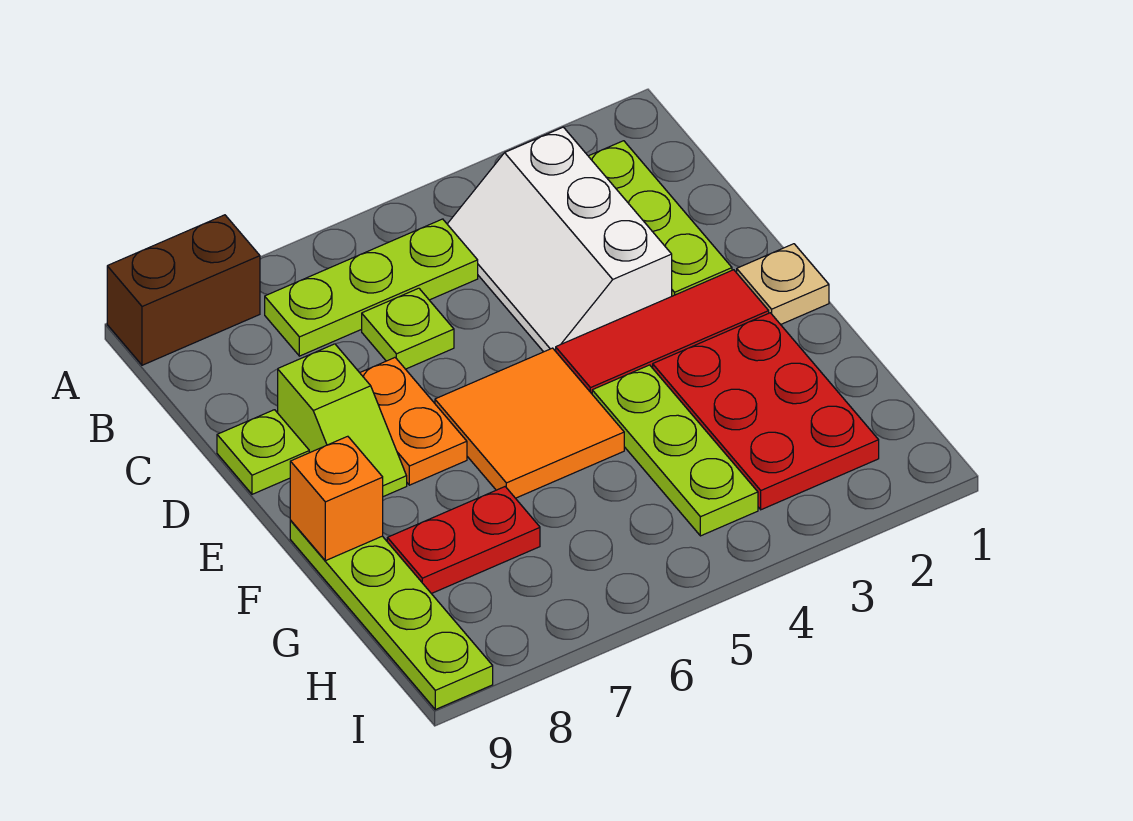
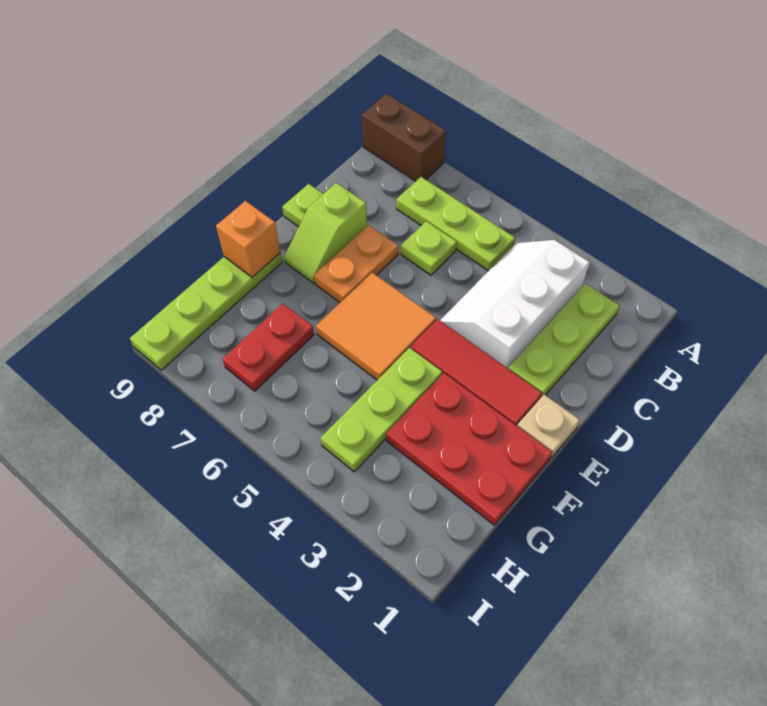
red 2x3 plate [653,313,879,510] -> red 2x3 plate turned to [386,373,552,525]
red 1x2 plate [387,487,540,594] -> red 1x2 plate turned to [223,304,314,391]

